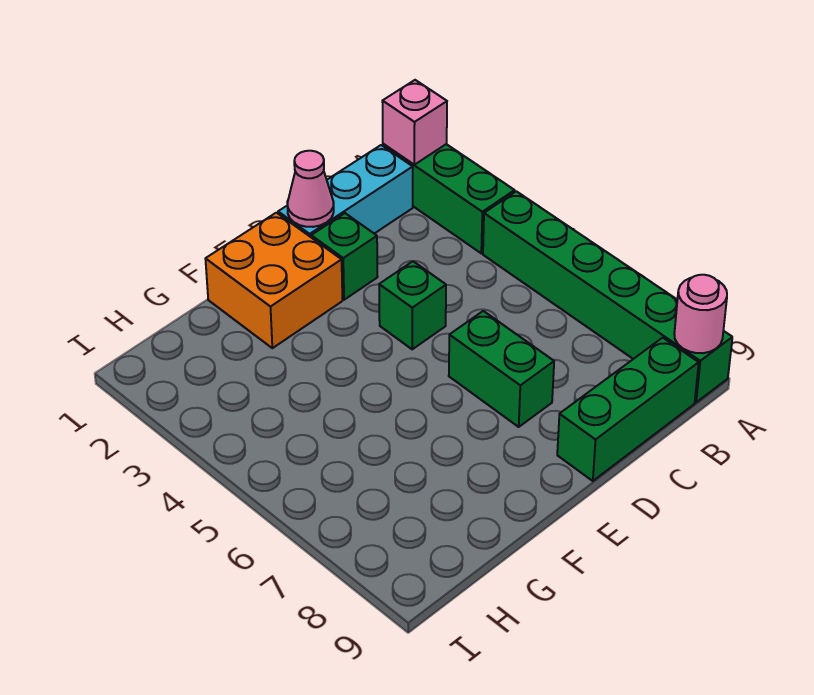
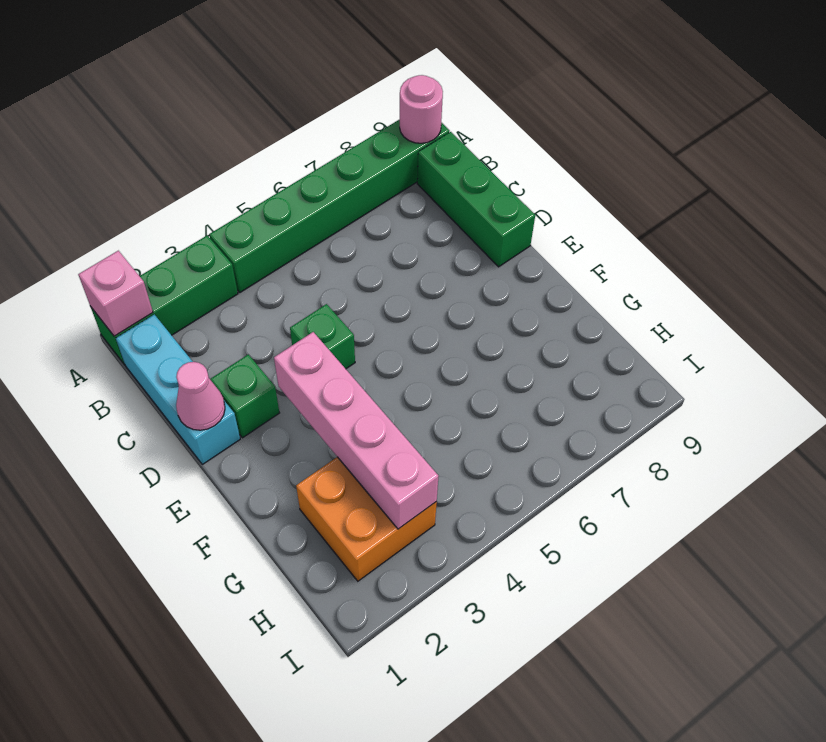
green 1x2 brick [449,311,554,427] -> none
orange 2x2 brick [206,213,342,348] -> orange 2x2 brick moved to [296,457,437,581]
none -> pink 1x4 brick [274,332,438,529]

